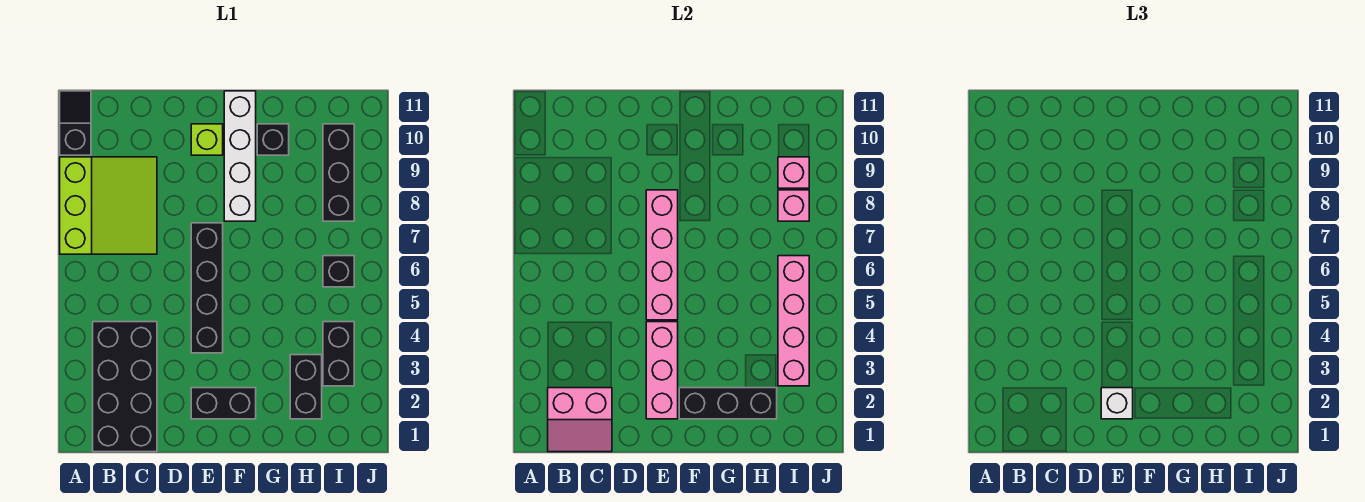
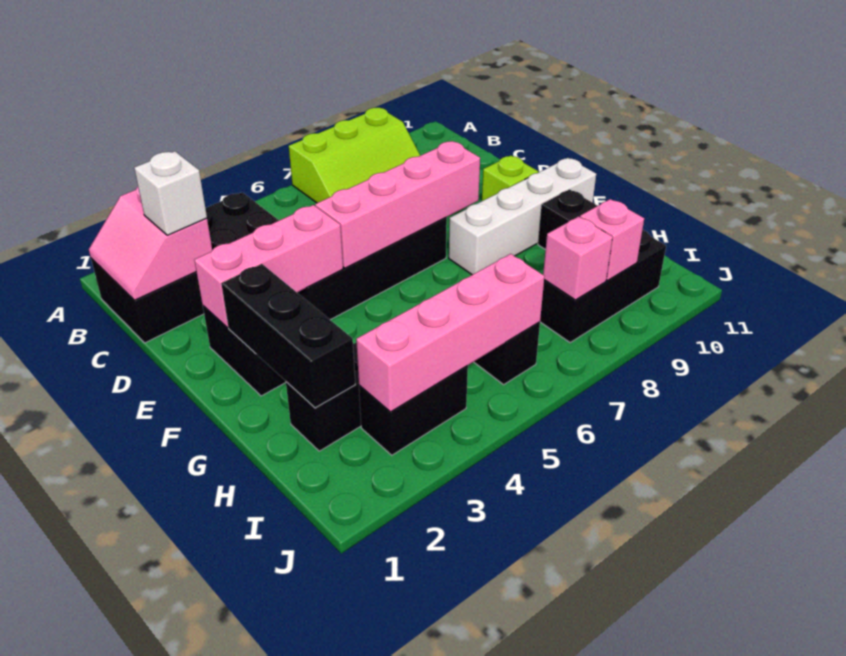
lime 3x3 slope [60,157,157,254] -> lime 2x3 slope [289,108,420,203]
black 1x2 slope [60,91,91,155] -> none
white 1x1 brick [1101,388,1133,419] -> white 1x1 brick moved to [134,151,207,235]

